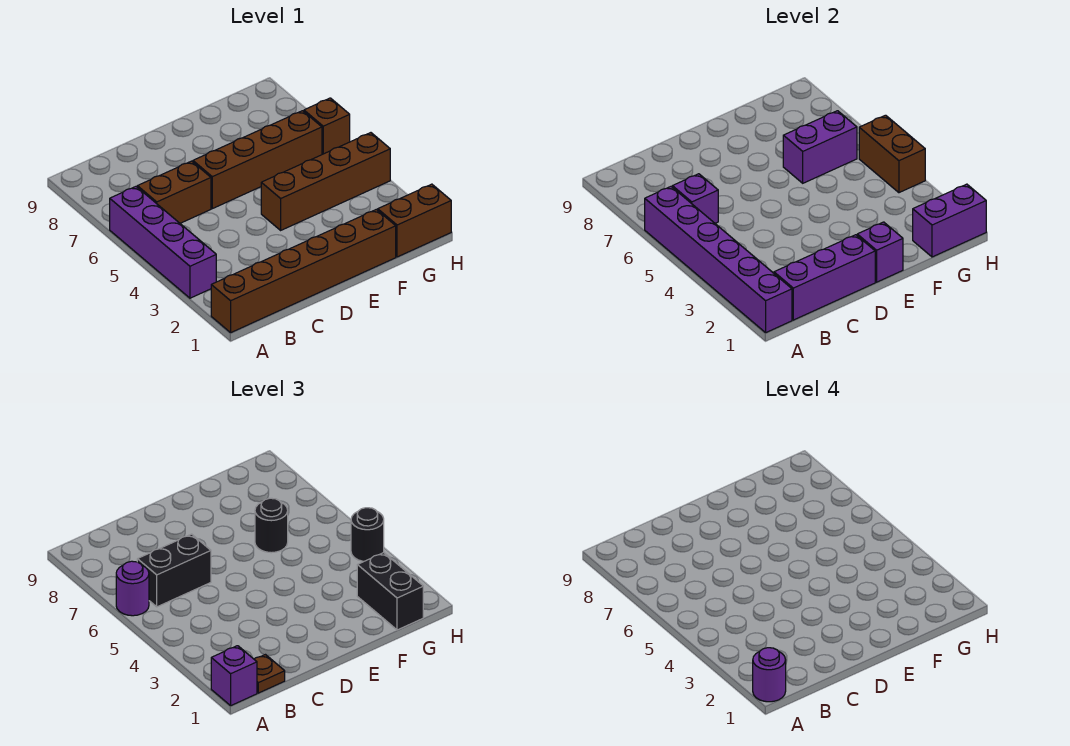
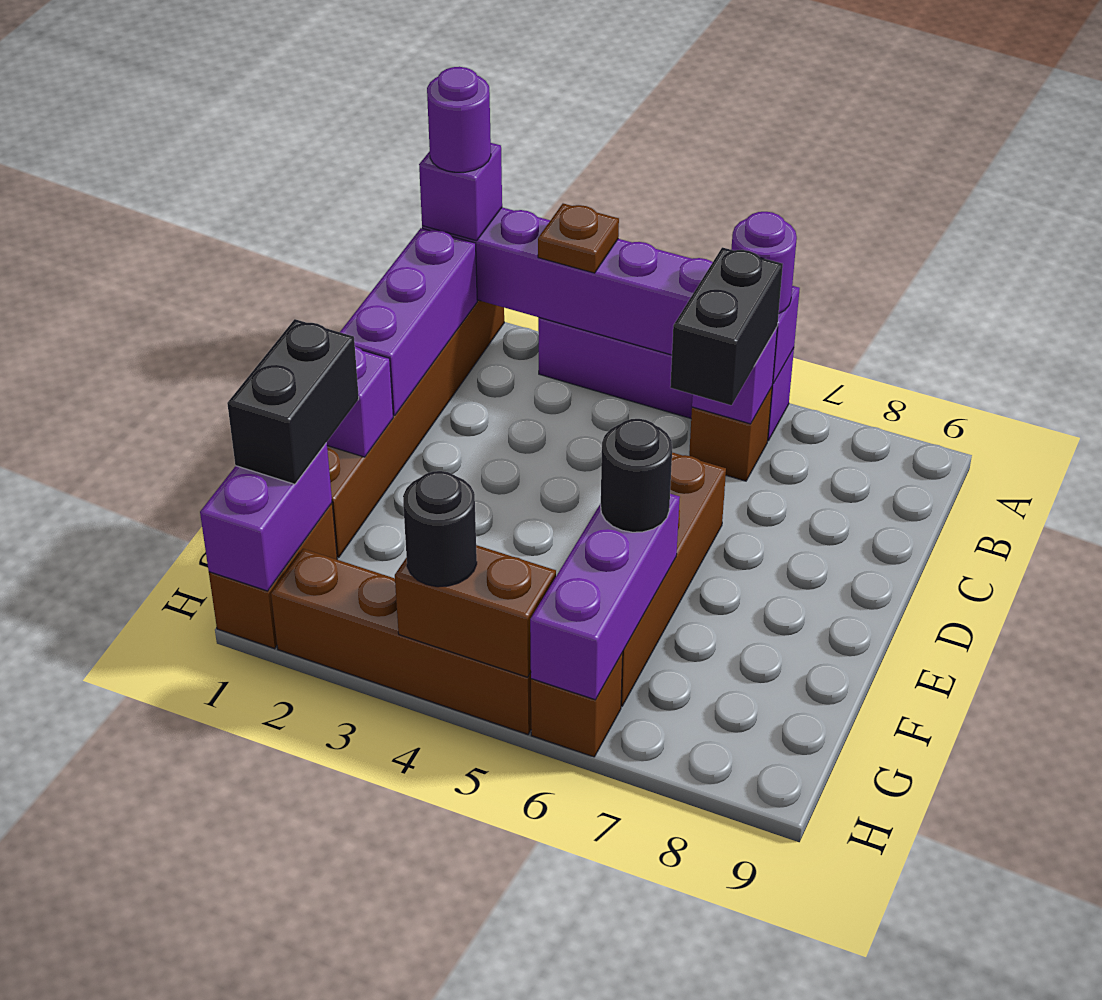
brown 1x1 plate [254,655,285,693] -> brown 1x1 plate moved to [538,204,619,273]
brown 1x2 brick [137,161,211,223] -> brown 1x1 brick [689,387,772,481]
brown 1x4 brick [261,133,390,230] -> brown 1x4 brick turned to [271,549,531,734]
purple 1x2 brick [783,111,857,183] -> purple 1x3 brick [530,494,680,700]
black 1x2 brick [357,553,423,630] -> black 1x2 brick turned to [227,319,359,484]

